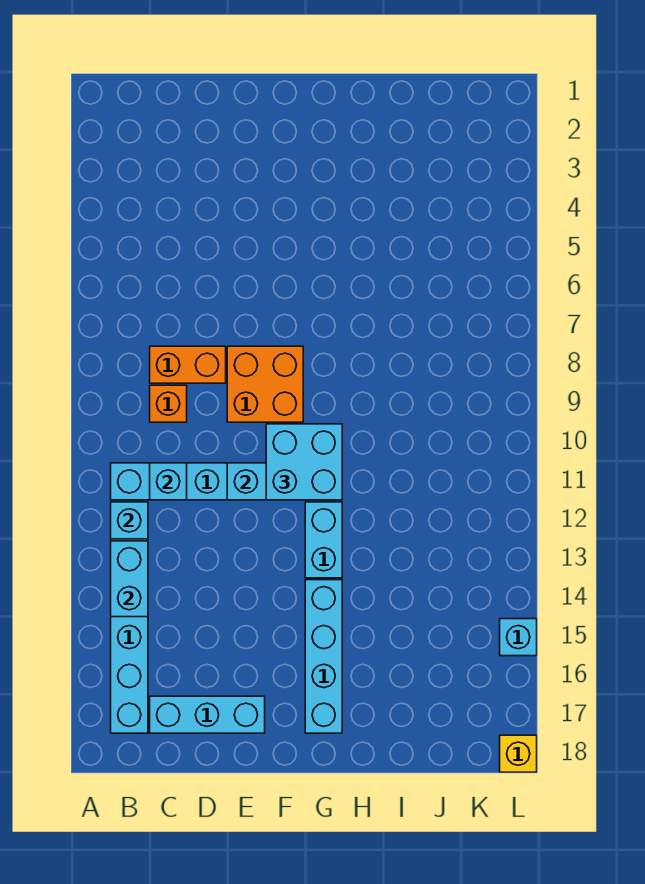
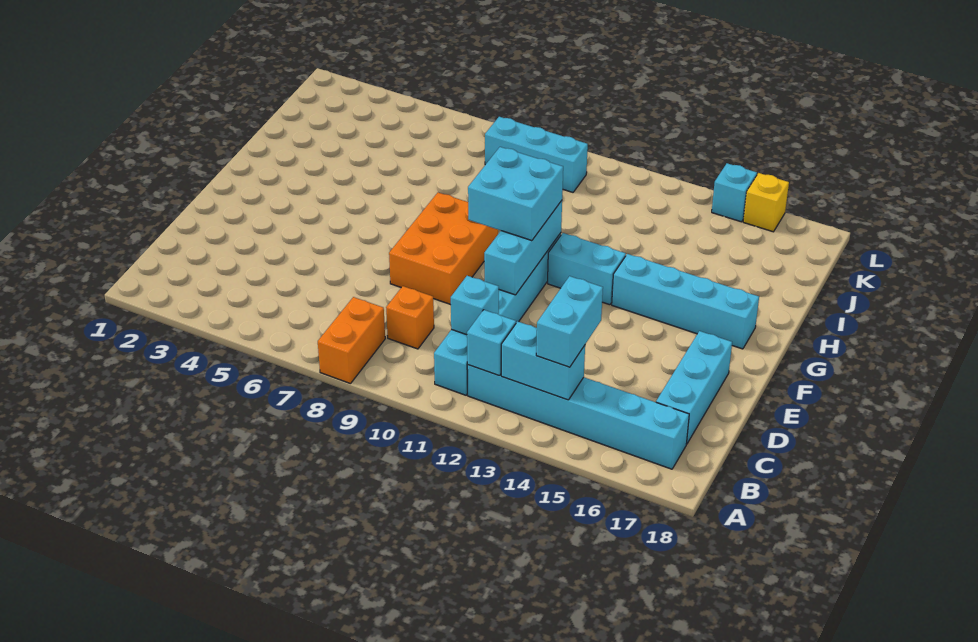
none -> cyan 1x2 brick [536,276,603,367]
orange 1x2 brick [150,346,226,383] -> orange 1x2 brick moved to [318,297,385,384]
orange 2x2 brick [227,346,303,422] -> orange 2x3 brick [389,192,498,305]
none -> cyan 1x3 brick [485,117,588,192]
yellow 1x1 brick [500,735,537,772] -> yellow 1x1 brick moved to [743,173,789,232]

